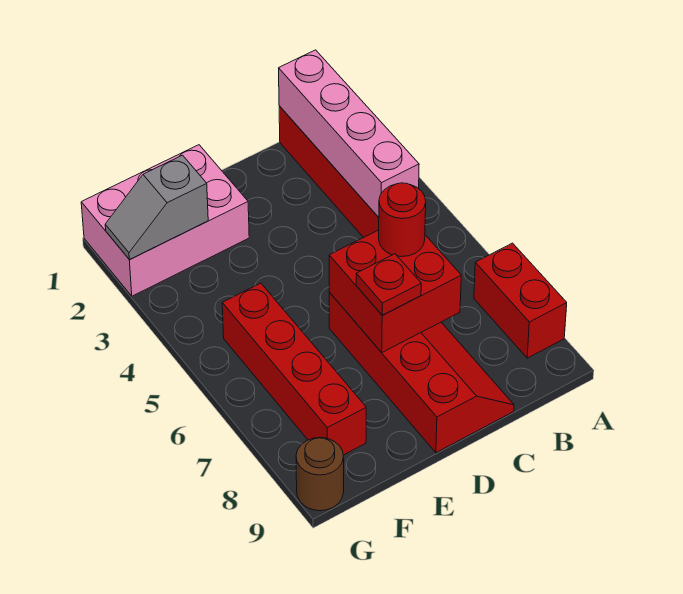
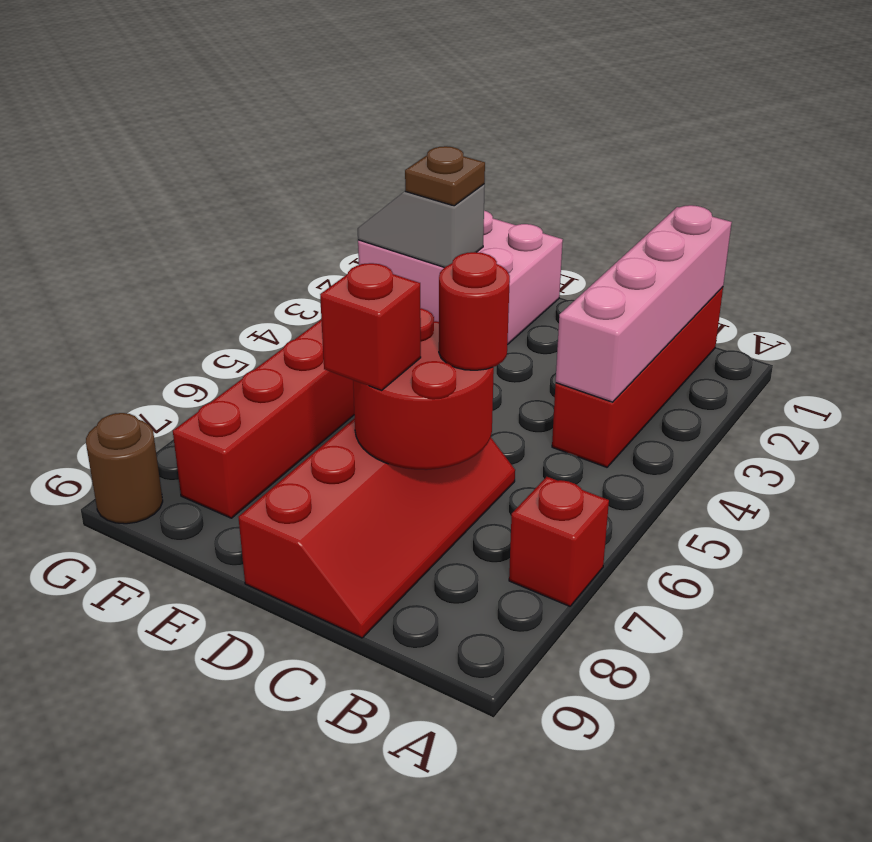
red 1x2 brick [474,243,567,358] -> red 1x1 brick [509,477,609,606]
red 2x2 brick [329,230,461,352] -> red 2x2 round brick [353,308,494,470]
red 1x1 plate [356,254,421,315] -> red 1x1 brick [320,263,421,390]
none -> brown 1x1 plate [405,146,485,206]

